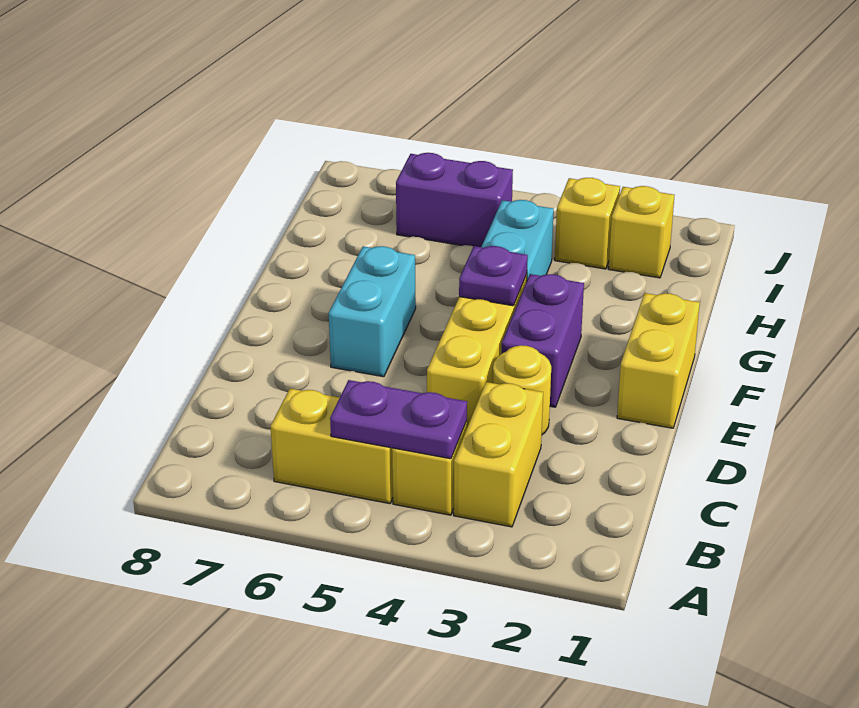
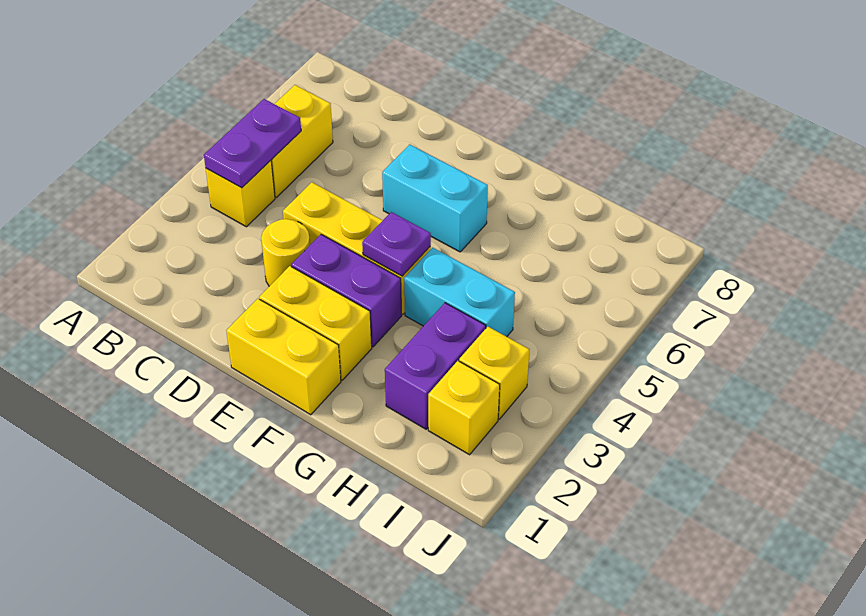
yellow 1x2 brick [454,382,543,527] -> yellow 1x2 brick moved to [259,266,372,380]
purple 1x2 brick [396,153,513,247] -> purple 1x2 brick moved to [385,303,486,429]

